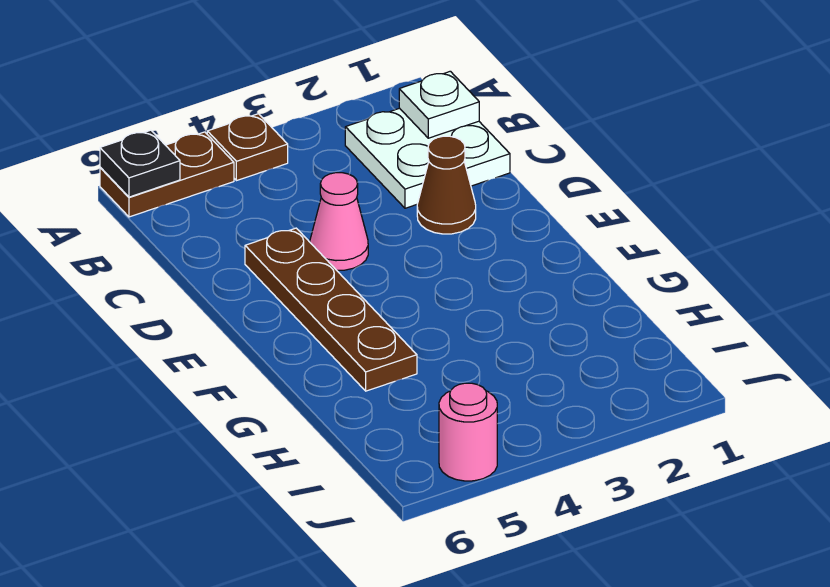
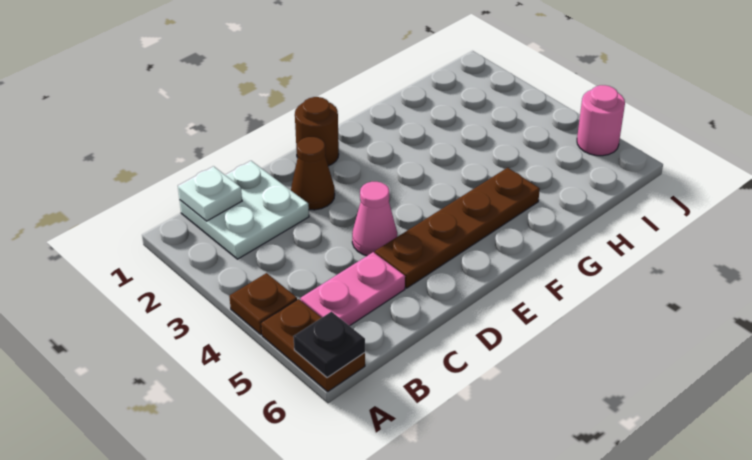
none -> pink 1x2 plate [301,252,405,326]
none -> brown 1x1 round brick [295,97,339,166]

